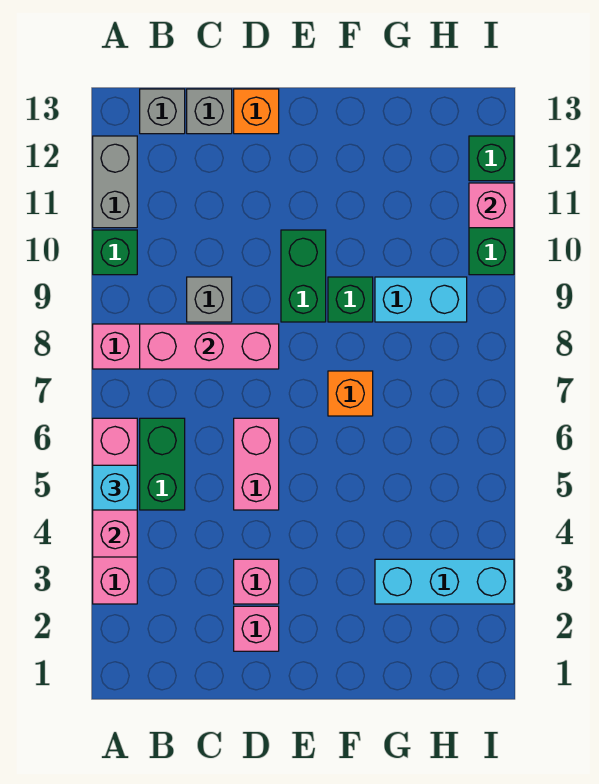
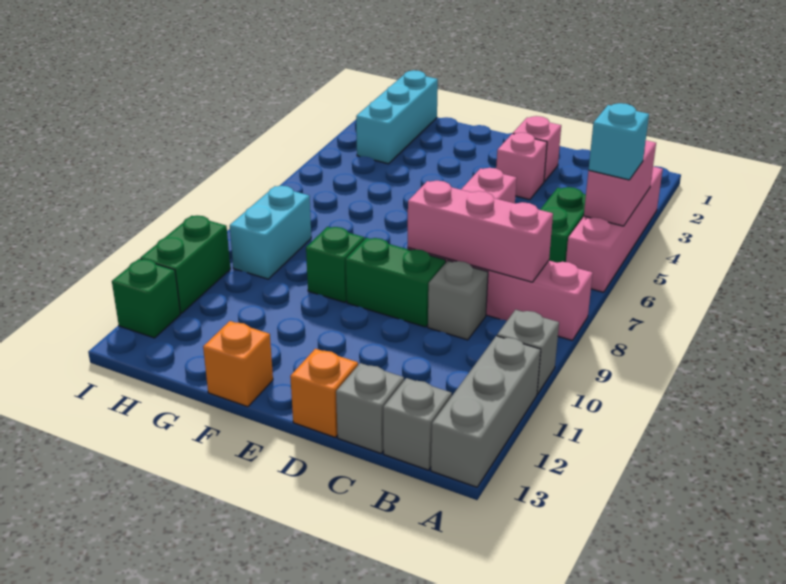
green 1x1 brick [93,230,137,275] -> grey 1x1 brick [497,310,559,394]
grey 1x2 brick [93,136,137,228] -> grey 1x3 brick [431,336,541,487]
green 1x2 brick [281,230,326,322] -> green 1x2 brick turned to [346,238,446,327]
orange 1x1 brick [328,371,373,416] -> orange 1x1 brick moved to [203,321,273,407]
cyan 1x3 brick [375,559,514,604] -> cyan 1x3 brick turned to [356,70,438,164]
cyan 1x2 brick [375,277,467,322] -> cyan 1x2 brick turned to [230,186,311,279]
pink 1x1 brick [469,183,514,228] -> none

